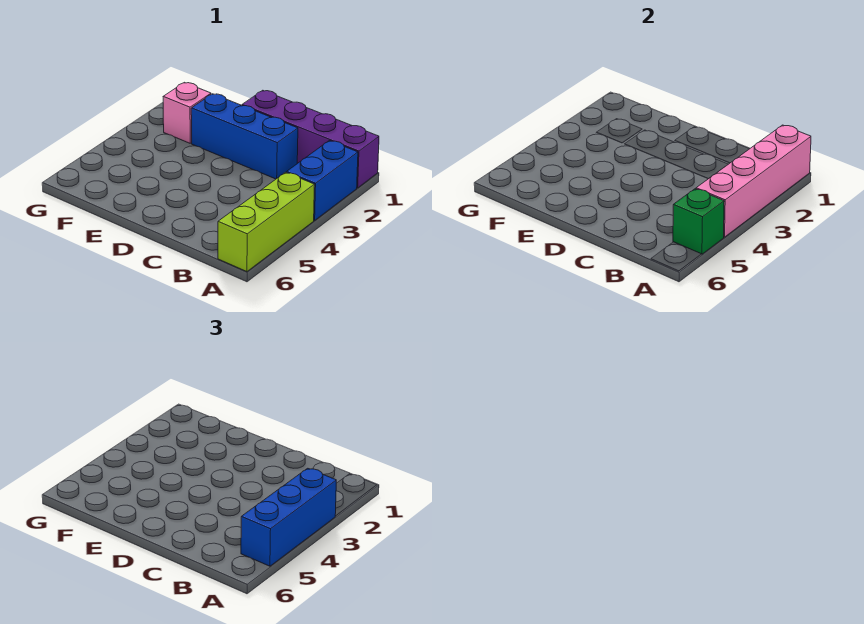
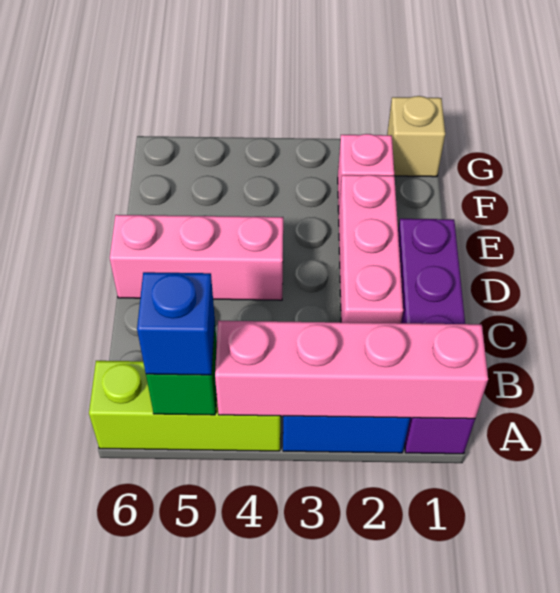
blue 1x3 brick [241,468,336,566] -> blue 1x1 brick [137,272,215,375]
blue 1x3 brick [191,94,298,179] -> pink 1x3 brick [339,175,403,323]
none -> pink 1x3 brick [110,215,283,300]
none -> tan 1x1 brick [387,96,445,177]

